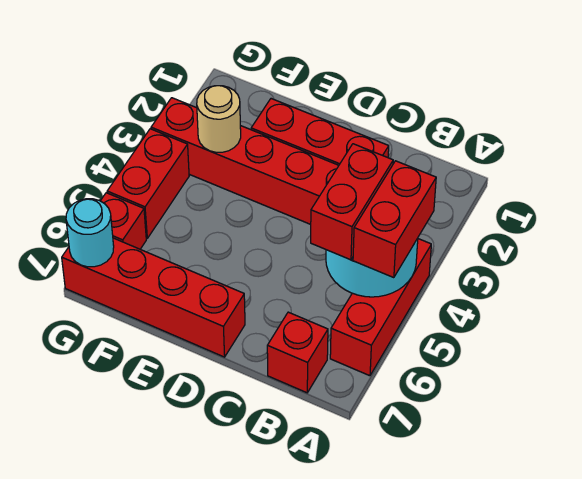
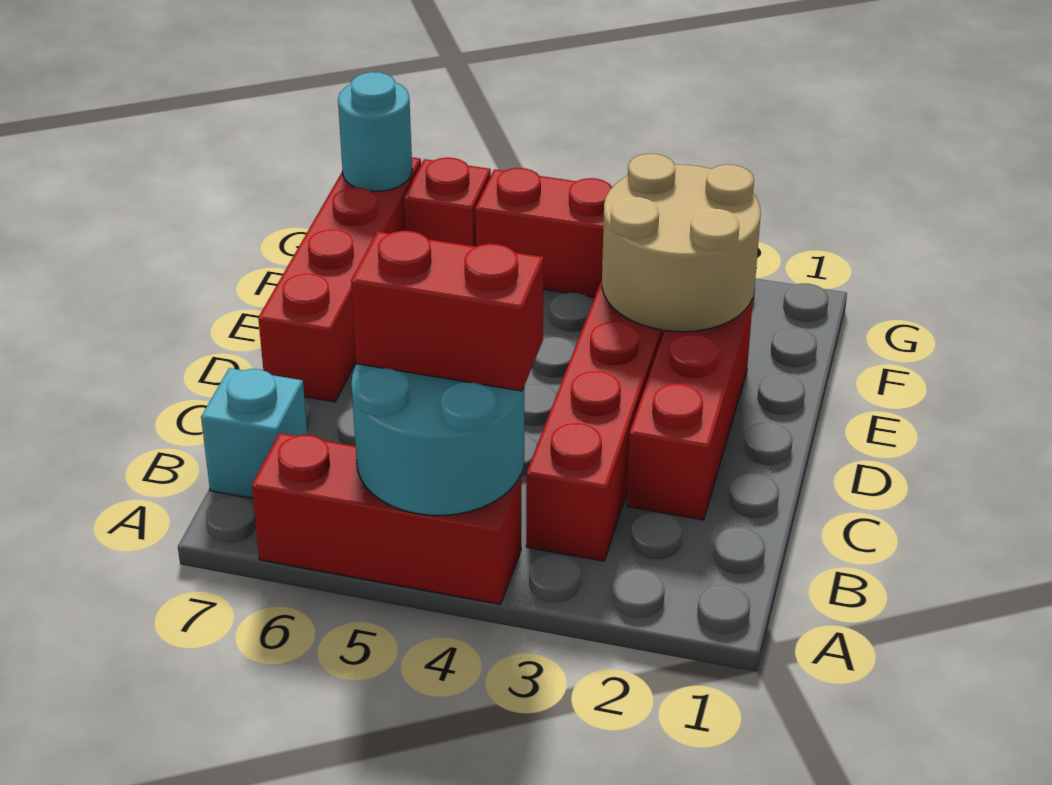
red 1x2 brick [353,161,436,278] -> none
red 1x1 brick [267,312,328,393] -> cyan 1x1 brick [201,368,307,498]
tan 1x1 round brick [197,86,241,152] -> tan 2x2 round brick [602,154,761,332]

